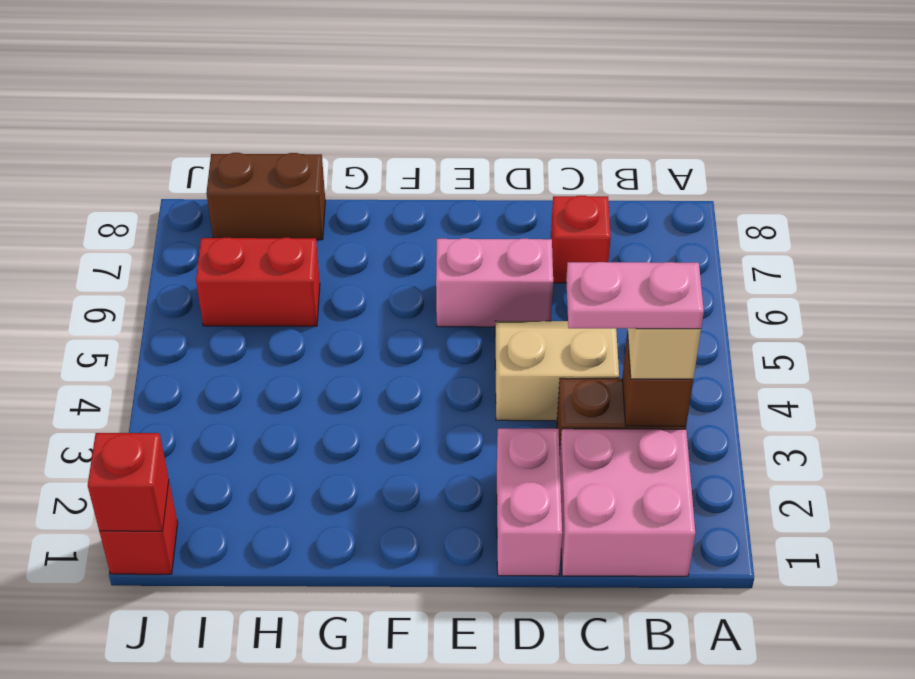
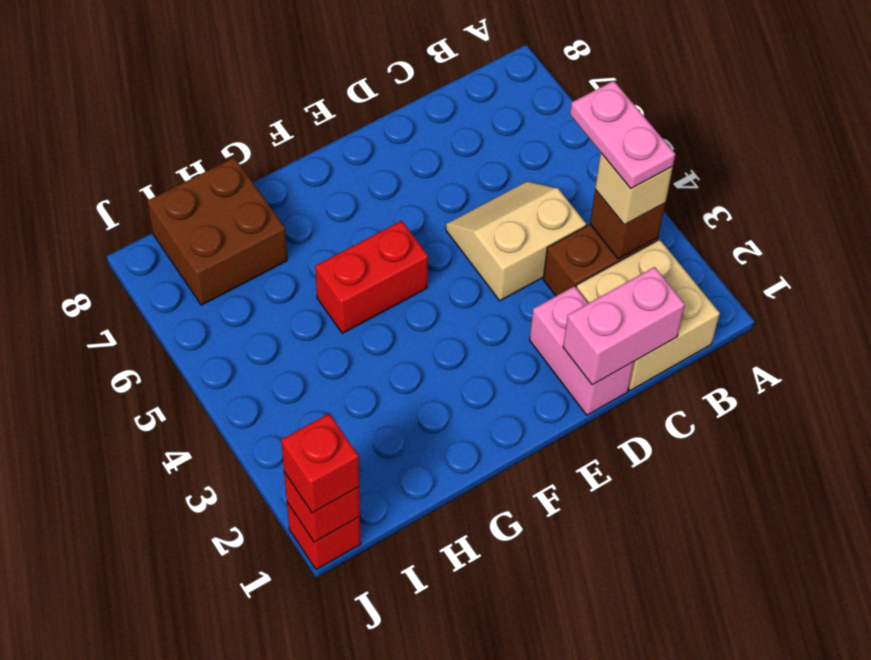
pink 2x2 brick [559,429,695,576] -> tan 2x2 brick [576,239,720,391]
pink 1x2 plate [566,262,704,329] -> pink 1x2 plate turned to [570,81,675,189]
red 1x1 brick [551,196,611,283] -> red 1x1 brick moved to [281,414,359,513]
pink 1x2 brick [436,238,553,327] -> pink 1x2 brick moved to [563,267,685,385]
red 1x2 brick [196,238,320,326] -> red 1x2 brick moved to [315,221,428,333]
brown 1x2 brick [206,153,325,240] -> brown 2x2 brick [147,157,287,305]

